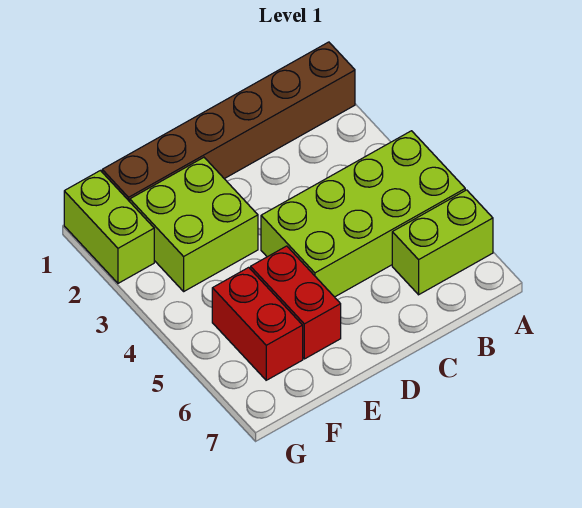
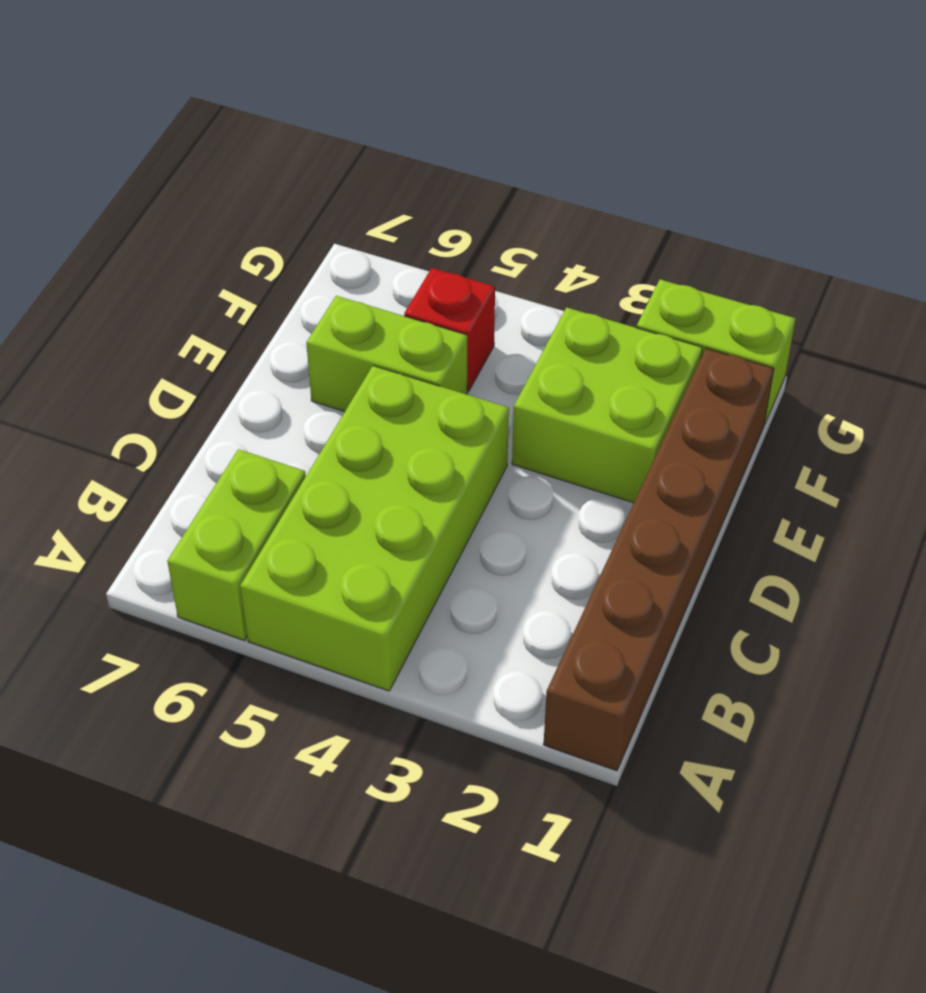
red 1x2 brick [251,246,341,359] -> lime 1x2 brick [306,296,467,412]
red 1x2 brick [212,267,303,380] -> red 1x1 brick [404,268,495,392]

